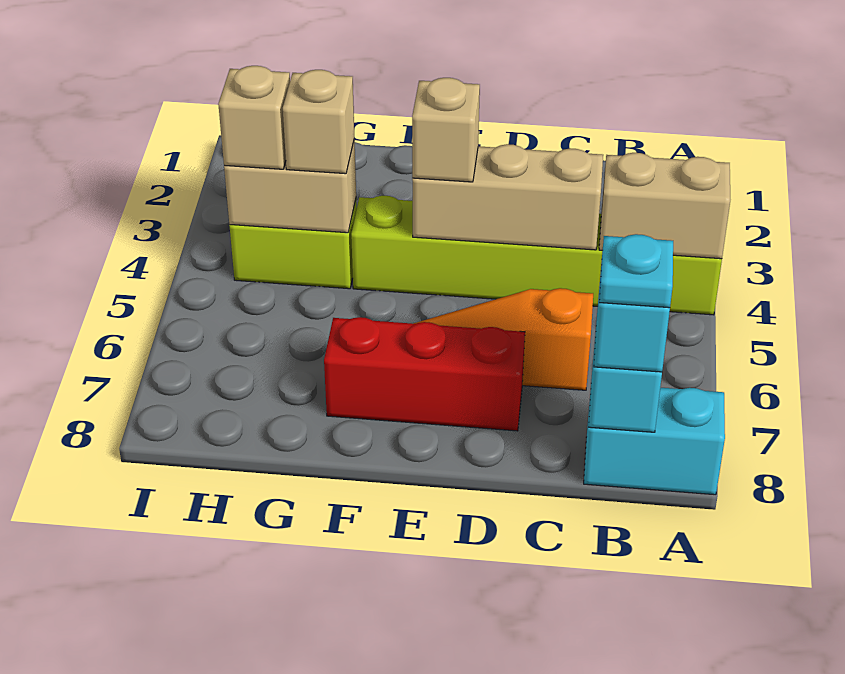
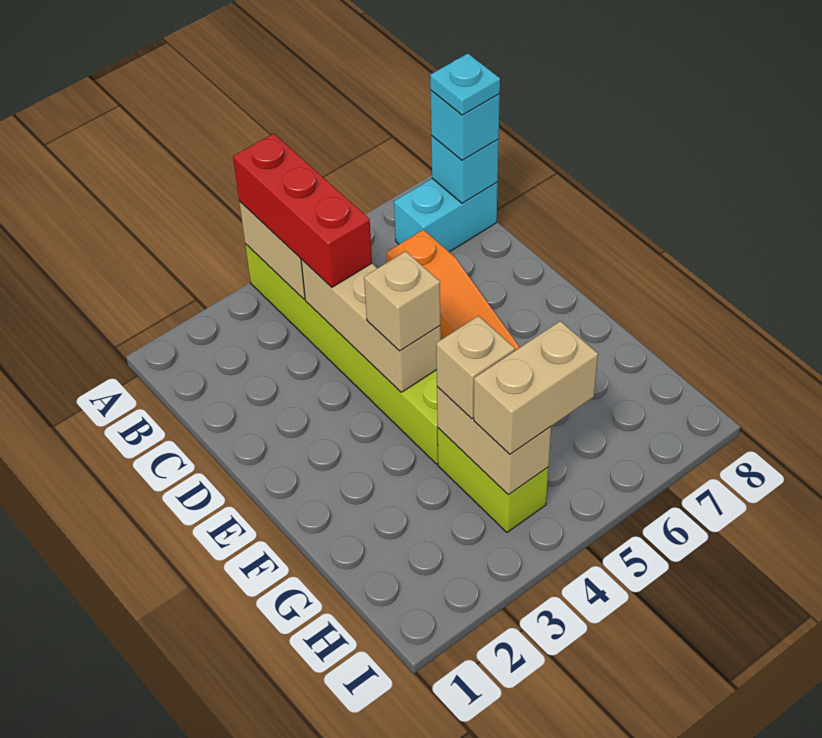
cyan 1x2 brick [584,388,725,495] -> cyan 1x2 brick turned to [394,179,498,252]
red 1x3 brick [324,317,525,431] -> red 1x3 brick moved to [233,134,372,287]
tan 1x1 brick [218,66,290,169] -> tan 1x2 brick [474,321,598,454]

